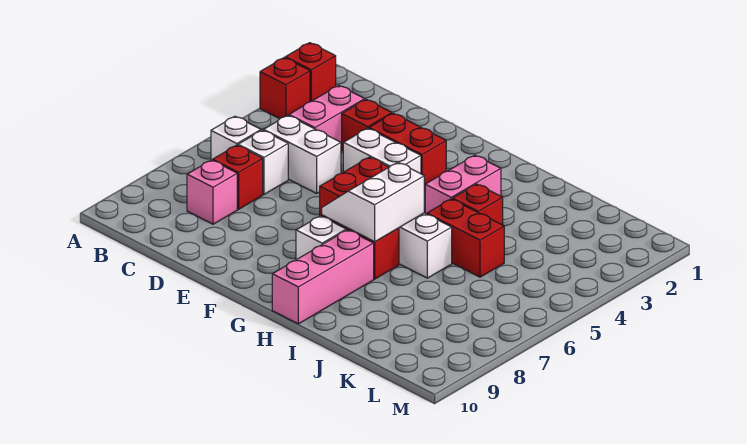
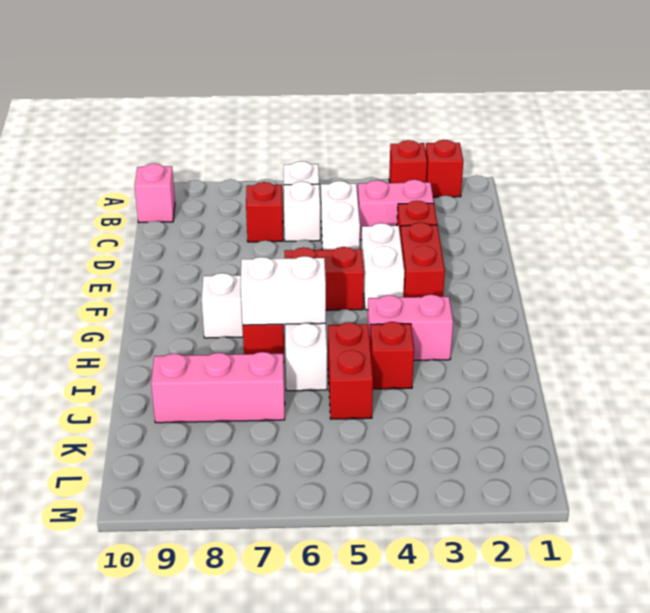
pink 1x1 brick [187,160,237,224] -> pink 1x1 brick moved to [135,164,175,222]
pink 1x3 brick [272,230,374,324] -> pink 1x3 brick moved to [151,352,285,423]

